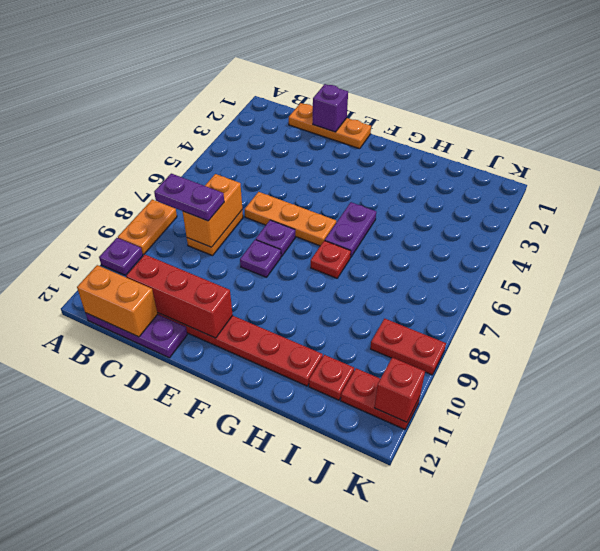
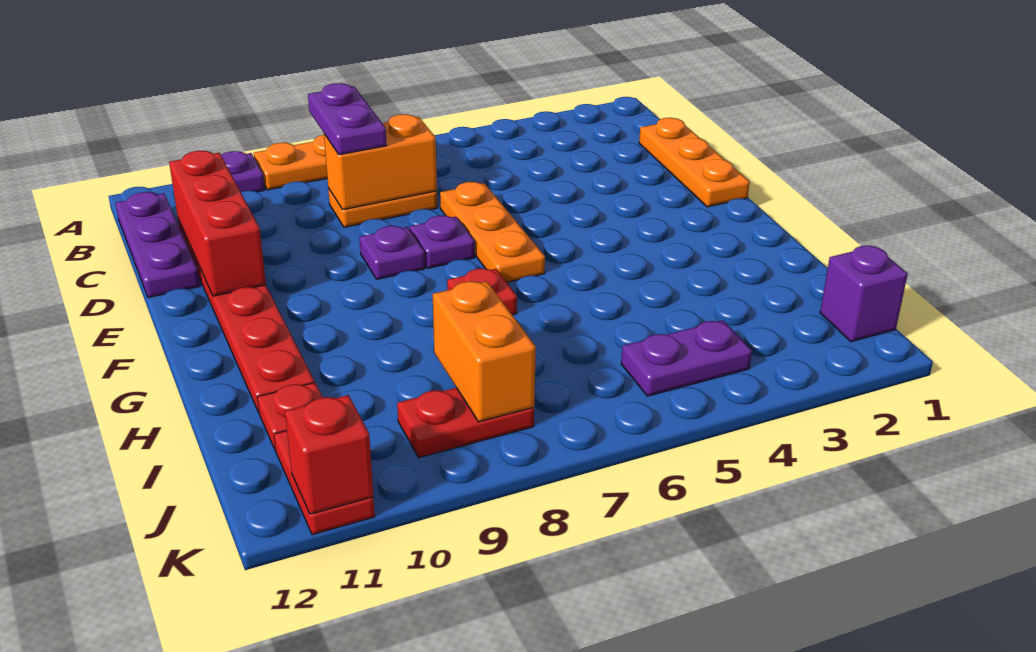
orange 1x2 brick [77,265,158,337] -> orange 1x2 brick moved to [433,281,536,422]
purple 1x1 brick [313,84,348,132] -> purple 1x1 brick moved to [820,246,908,342]
purple 1x2 plate [325,202,376,258] -> purple 1x2 plate moved to [621,320,752,396]
red 1x2 plate [370,319,446,375] -> red 1x2 plate turned to [397,388,534,457]

